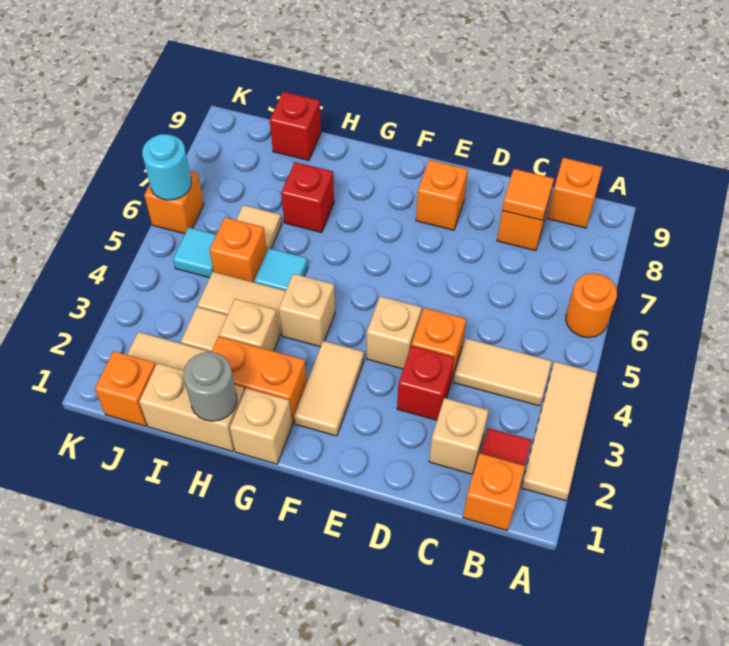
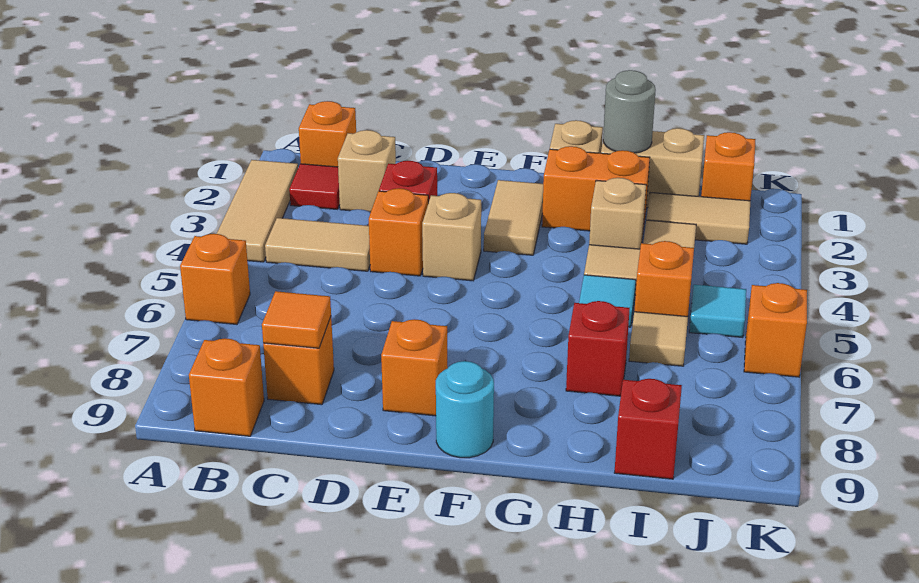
orange 1x1 round brick [566,273,617,338] -> orange 1x1 brick [180,234,250,324]
tan 1x1 brick [279,274,335,347] -> none
cyan 1x1 round brick [142,134,192,200] -> cyan 1x1 round brick moved to [436,361,494,458]

